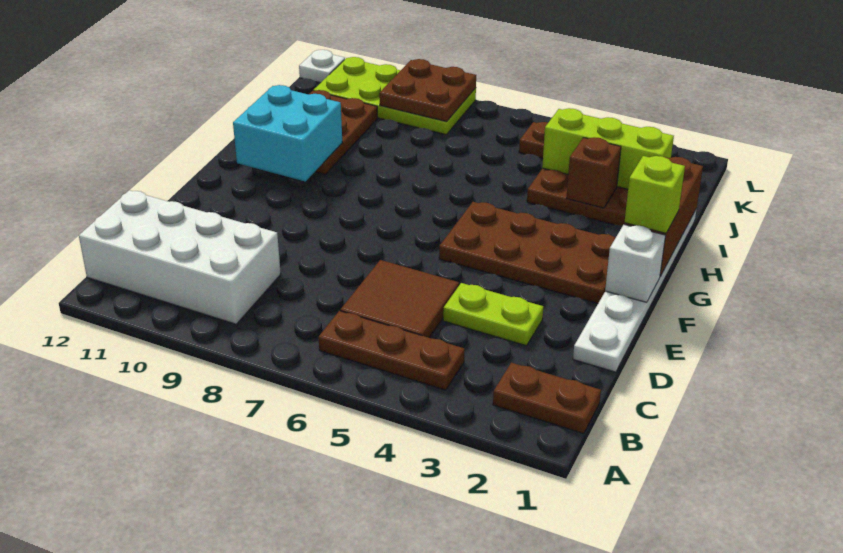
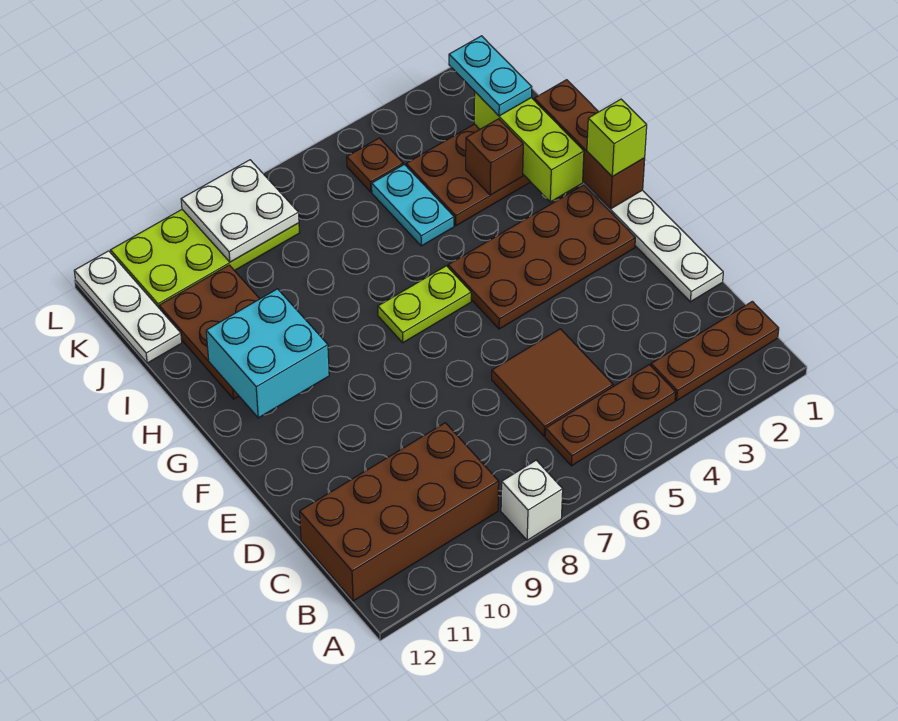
brown 1x2 plate [493,363,601,434] -> brown 1x3 plate [651,301,779,400]
white 2x4 brick [79,190,281,324] -> brown 2x4 brick [300,423,499,601]
lime 1x2 plate [443,283,543,346] -> lime 1x2 plate moved to [378,266,471,343]
white 1x1 brick [605,225,665,302] -> white 1x1 brick moved to [501,460,563,540]
none -> cyan 1x2 plate [372,164,454,246]
lime 1x3 brick [542,108,674,189] -> lime 1x3 brick turned to [474,92,584,202]
none -> cyan 1x2 plate [449,36,532,116]
brown 2x2 plate [379,59,476,122] -> white 2x2 plate [181,160,299,262]
white 1x1 plate [299,50,345,83] -> white 1x3 plate [74,251,182,363]

